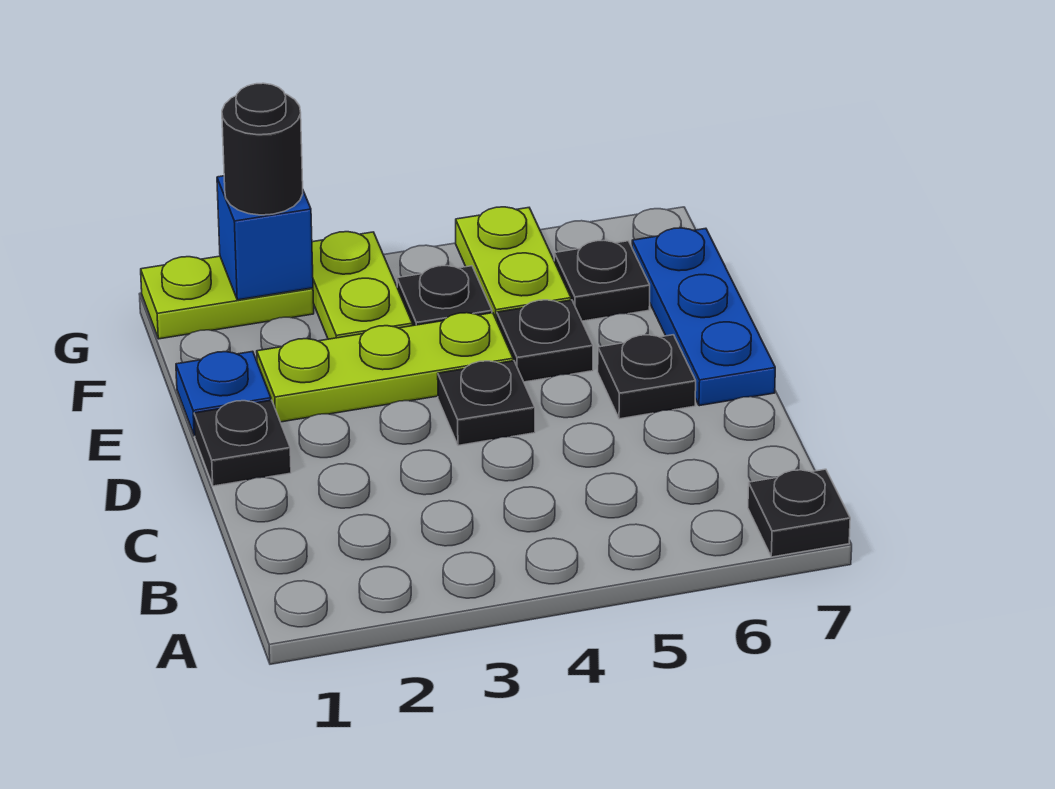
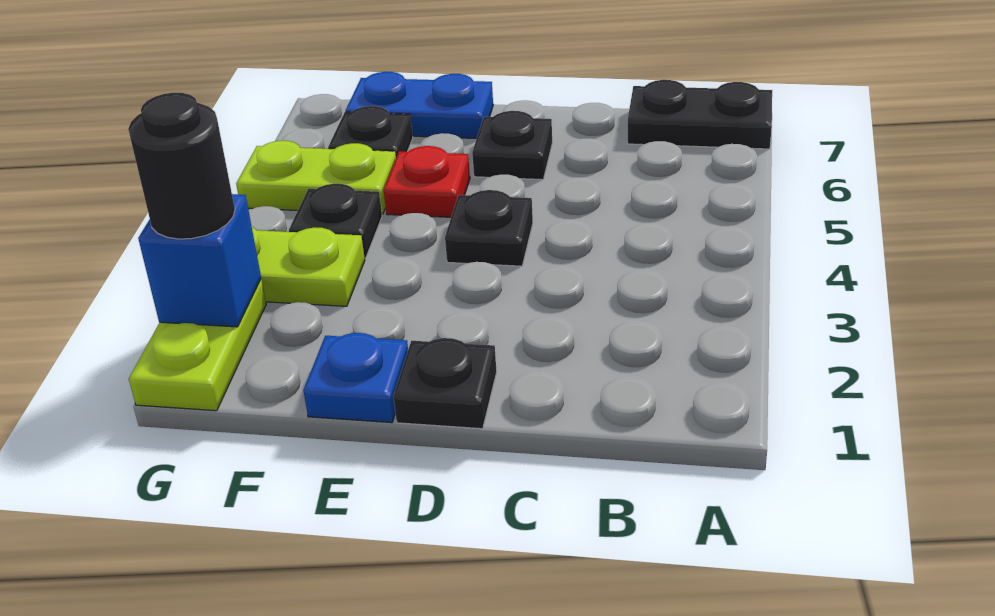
black 1x1 plate [748,469,850,557] -> black 1x2 plate [628,80,772,149]
blue 1x3 plate [632,228,775,406] -> blue 1x2 plate [346,72,493,139]
lime 1x3 plate [257,313,513,422] -> none
black 1x1 plate [497,300,593,382] -> red 1x1 plate [384,146,470,217]

